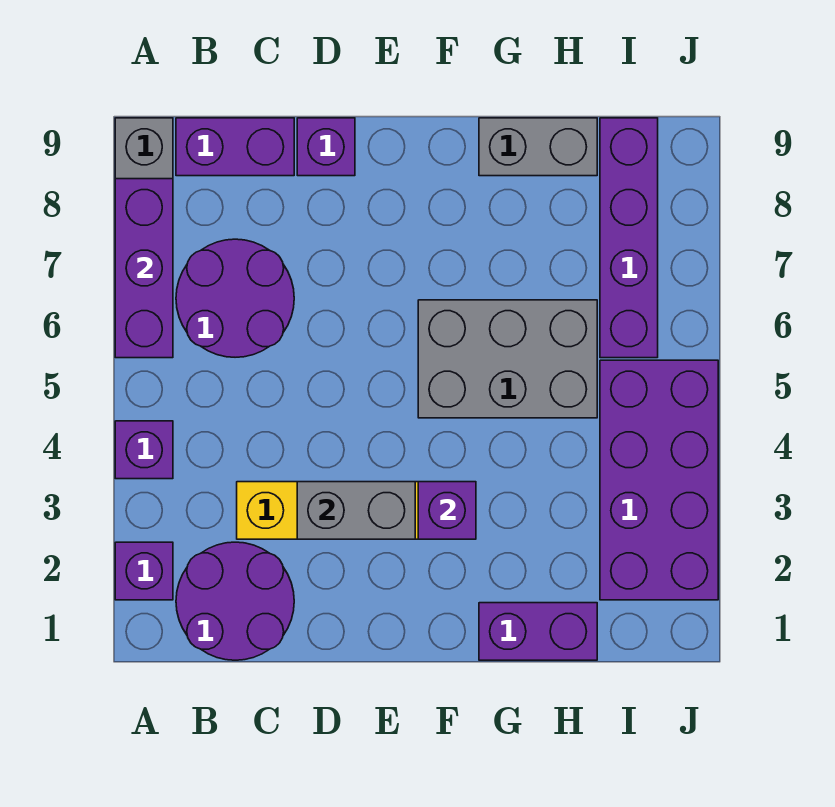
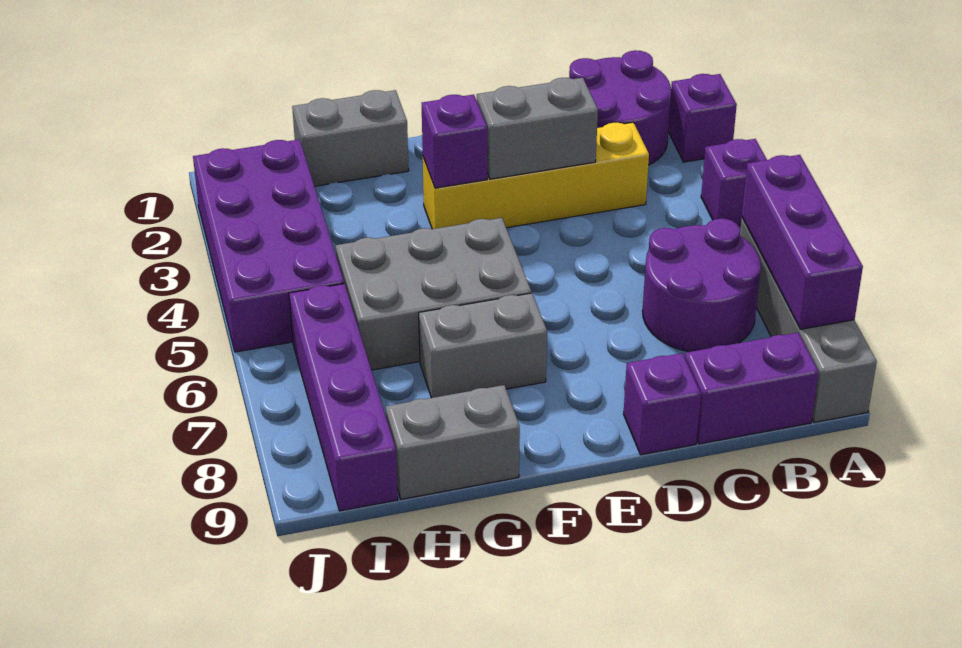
none -> grey 1x2 brick [419,293,547,398]
purple 1x2 brick [479,603,597,660] -> grey 1x2 brick [292,90,409,186]

